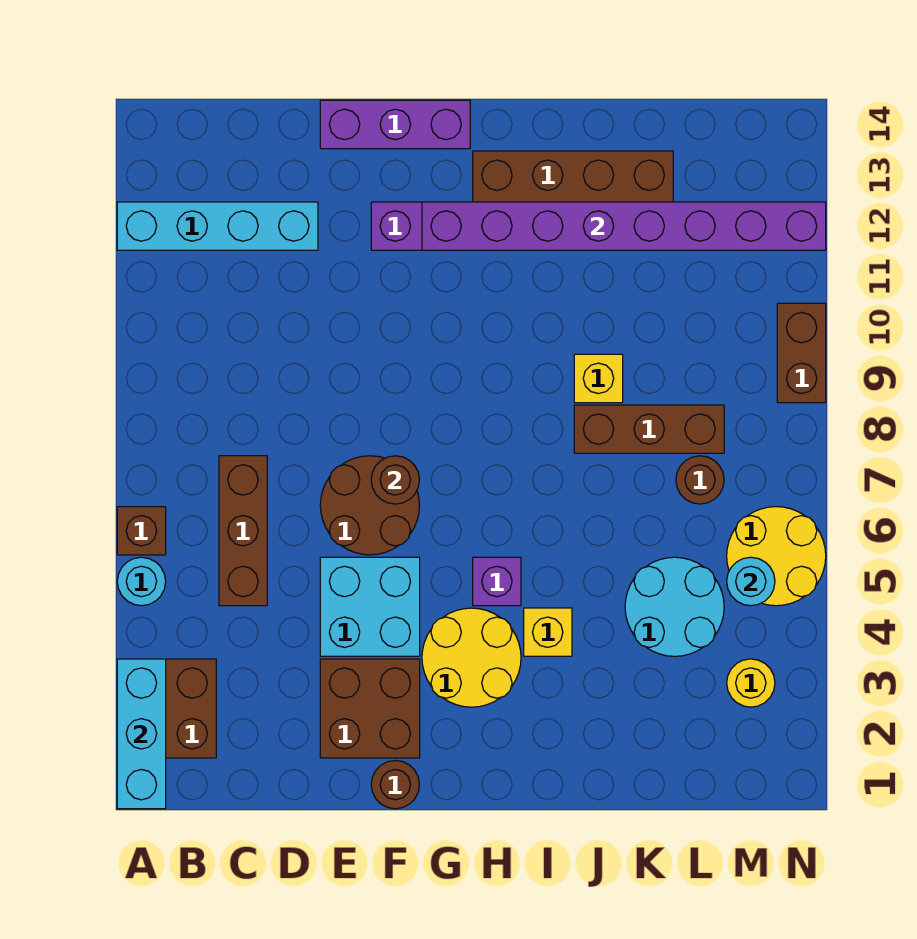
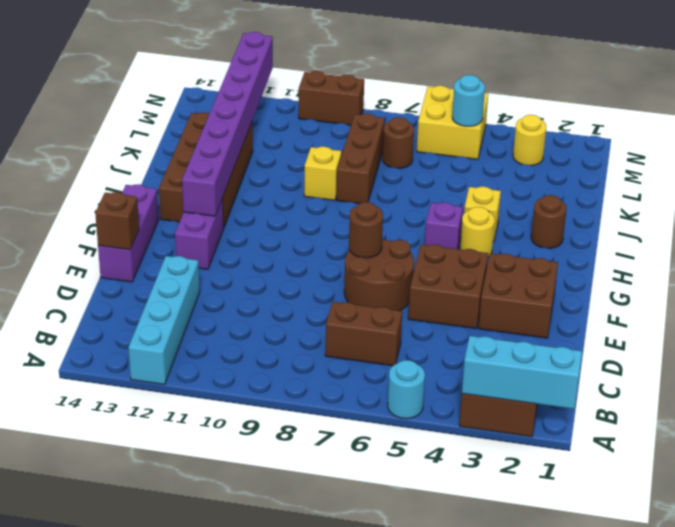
brown 1x1 brick [117,507,166,555] -> brown 1x1 brick moved to [95,192,139,250]
brown 1x3 brick [219,456,267,606] -> brown 1x2 brick [325,302,402,366]
cyan 2x2 brick [320,557,420,656] -> brown 2x2 brick [408,244,488,329]
brown 1x1 round brick [371,760,419,809] -> brown 1x1 round brick moved to [531,195,567,248]
yellow 2x2 round brick [422,608,521,707] -> yellow 1x1 round brick [460,207,495,257]
cyan 2x2 round brick [625,557,724,656] -> none
yellow 2x2 round brick [727,507,826,606] -> yellow 2x2 brick [417,86,488,159]

